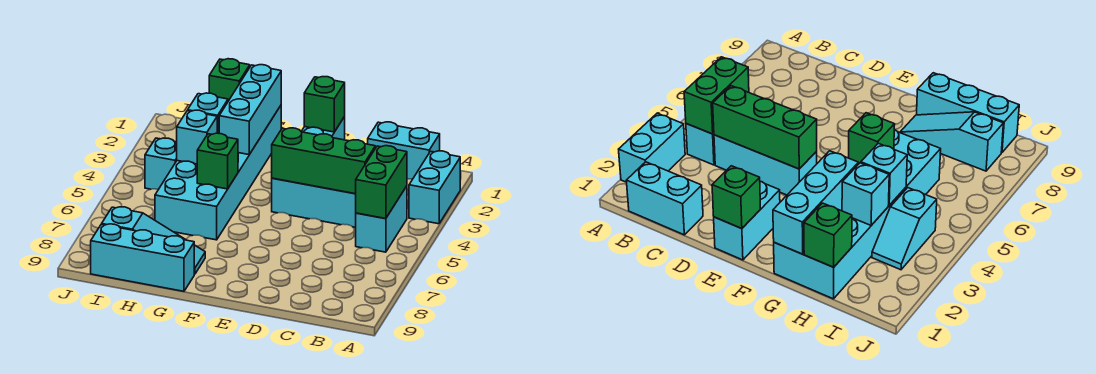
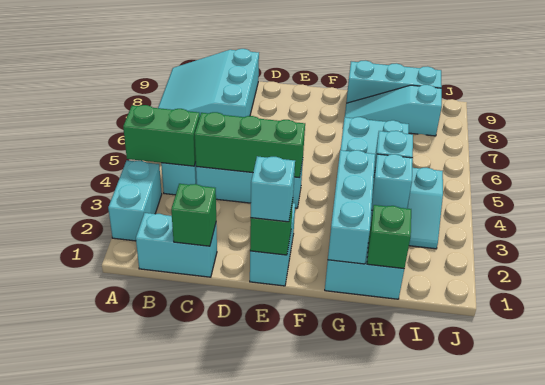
none -> cyan 3x3 slope [158,49,259,117]
green 1x2 brick [356,146,407,219] -> green 1x2 brick turned to [123,105,200,166]
none -> cyan 1x1 brick [251,156,295,222]
green 1x1 brick [197,133,238,189] -> green 1x1 brick moved to [171,184,216,246]

